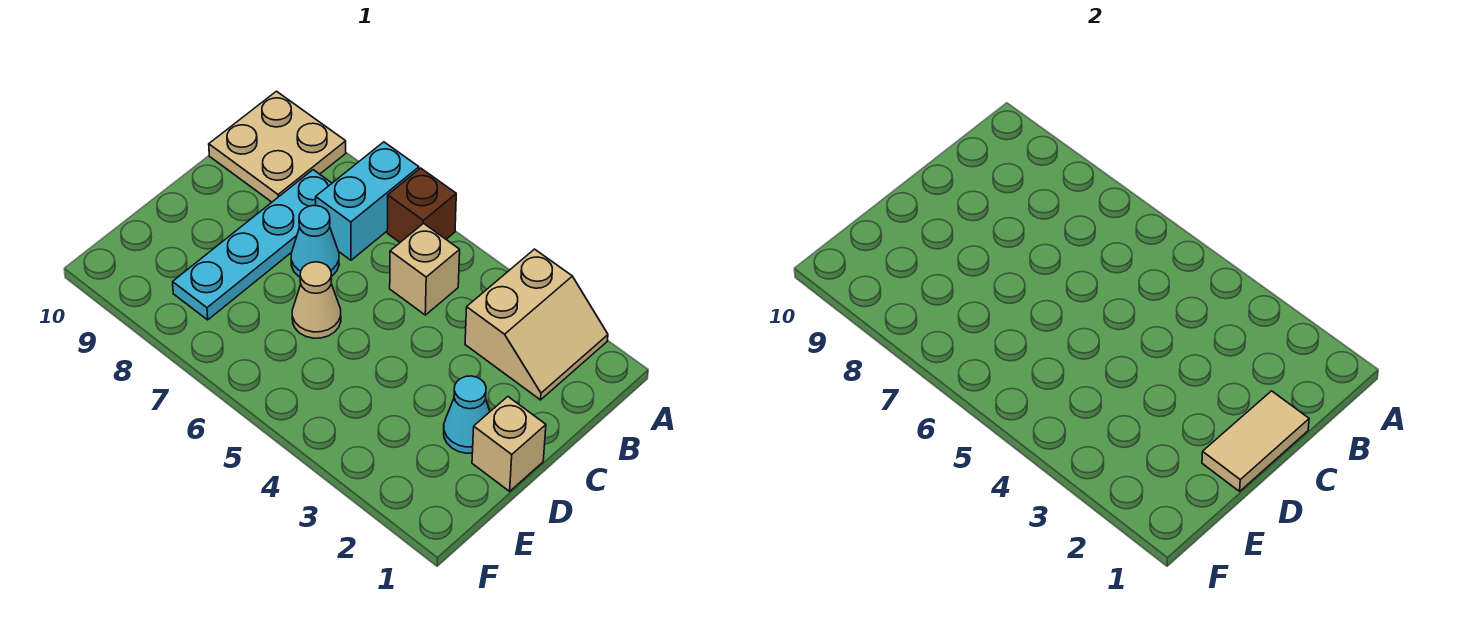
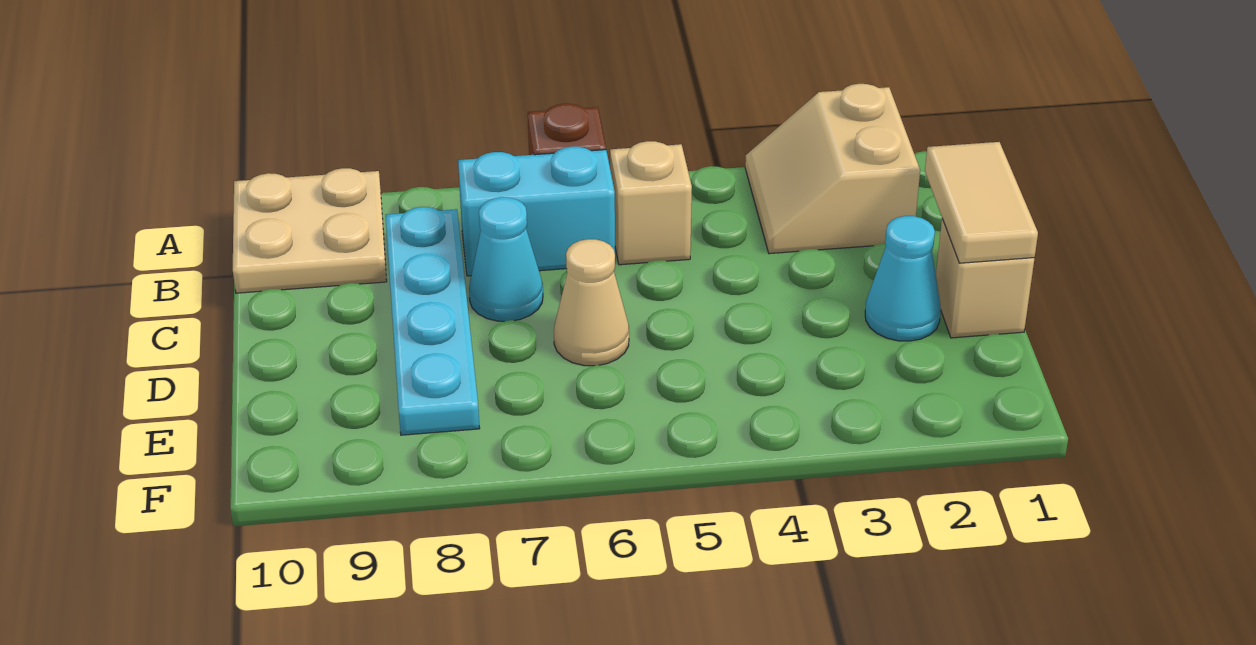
tan 2x2 slope [465,249,608,400] -> tan 2x2 slope turned to [745,84,920,254]
cyan 1x2 brick [316,142,419,260] -> cyan 1x2 brick turned to [458,147,615,276]

